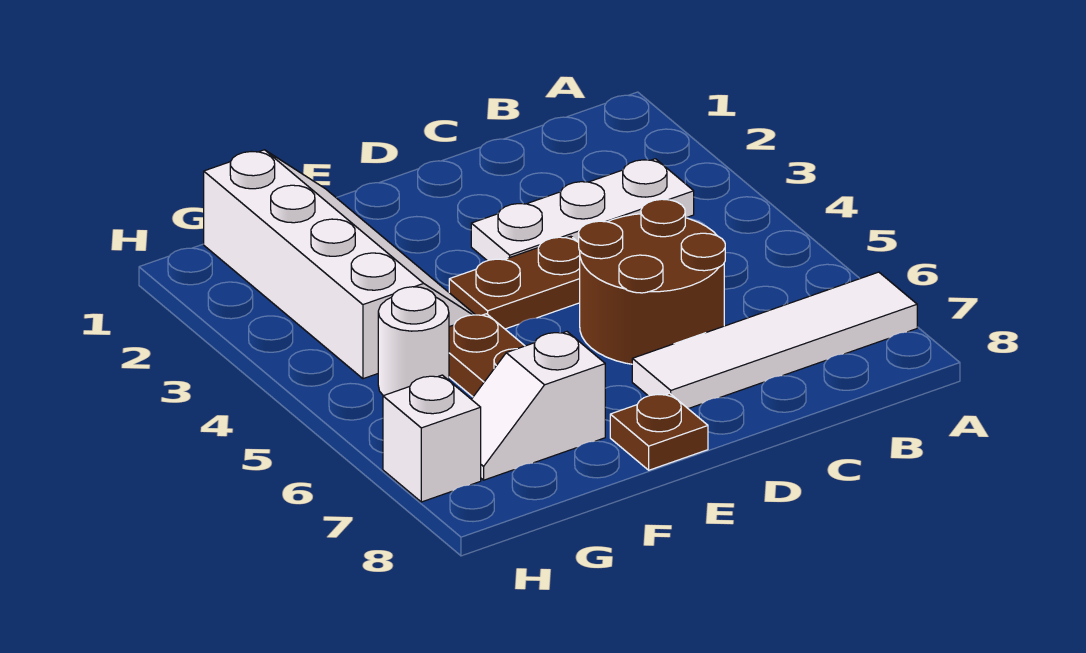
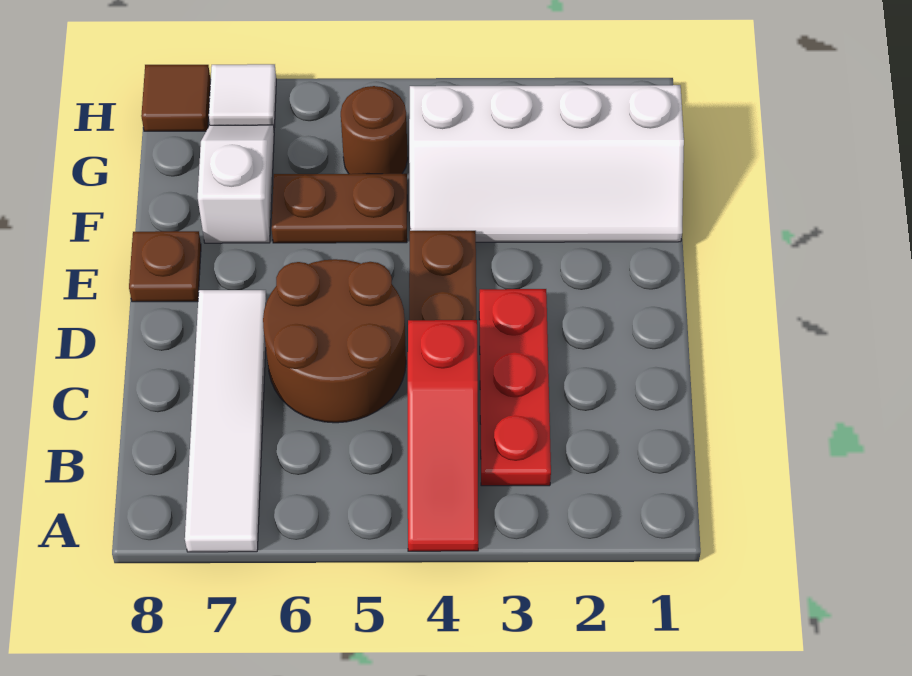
none -> red 1x3 slope [408,320,478,551]
white 1x3 plate [471,159,694,261] -> red 1x3 plate [479,289,551,486]
white 1x1 round brick [378,287,449,396] -> brown 1x1 round brick [341,86,408,174]
white 1x1 brick [383,375,481,502] -> white 1x1 tile [209,64,276,128]
none -> brown 1x1 tile [141,65,211,131]

